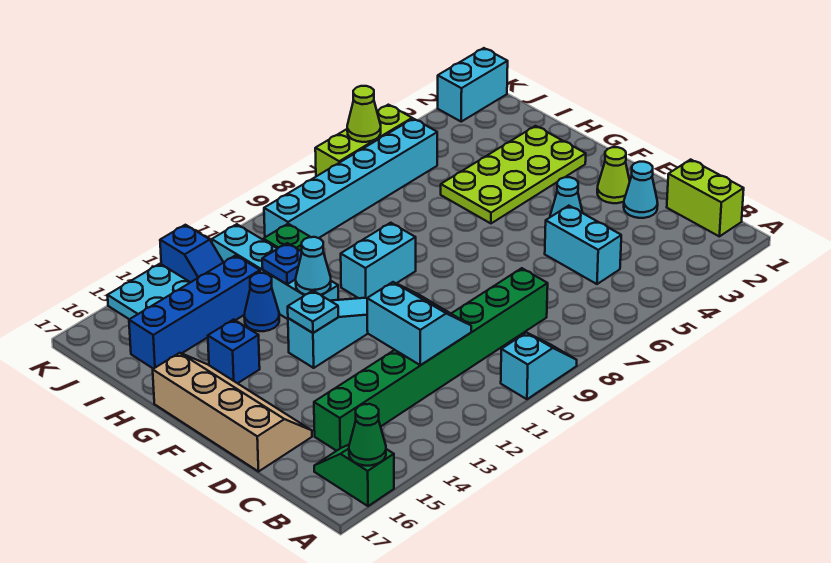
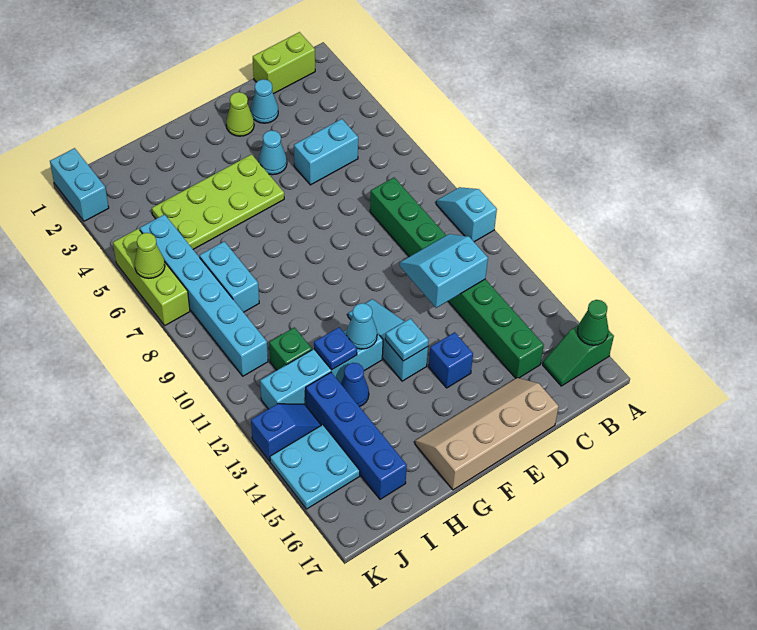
lime 2x4 plate [441,126,586,223] -> lime 2x4 plate turned to [152,154,284,249]
cyan 1x2 brick [341,223,416,298] -> cyan 1x2 brick moved to [199,241,259,312]
blue 1x1 brick [208,319,260,383] -> blue 1x1 brick moved to [429,332,473,388]

